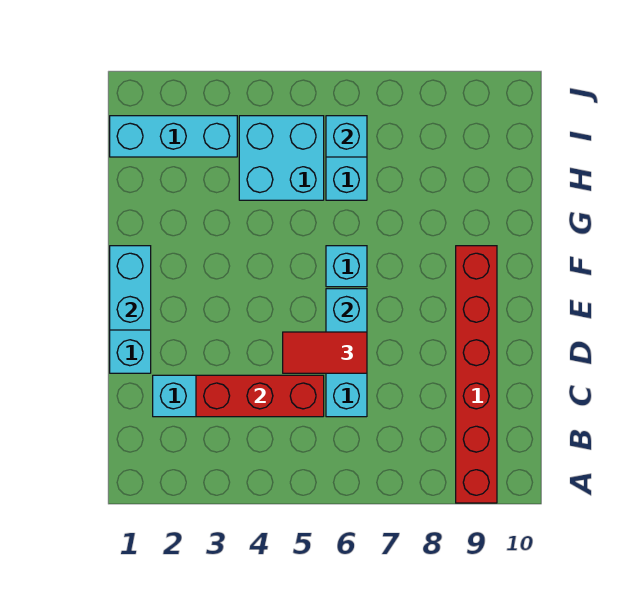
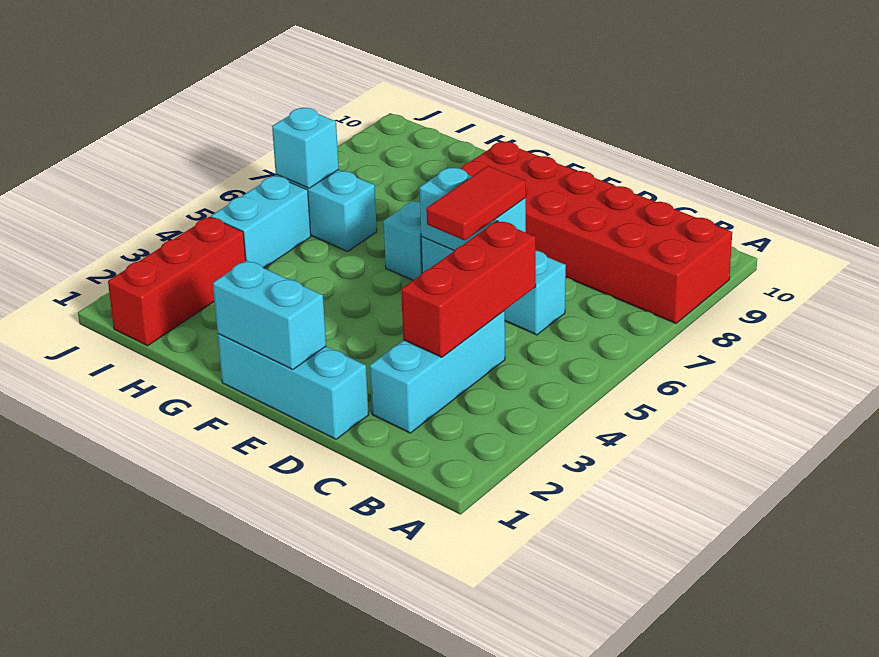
red 1x6 brick [456,246,497,503] -> red 2x6 brick [461,141,732,323]
cyan 2x2 brick [239,116,324,200] -> cyan 1x2 brick [211,176,311,268]
cyan 1x3 brick [110,116,237,157] -> red 1x3 brick [108,217,246,346]

